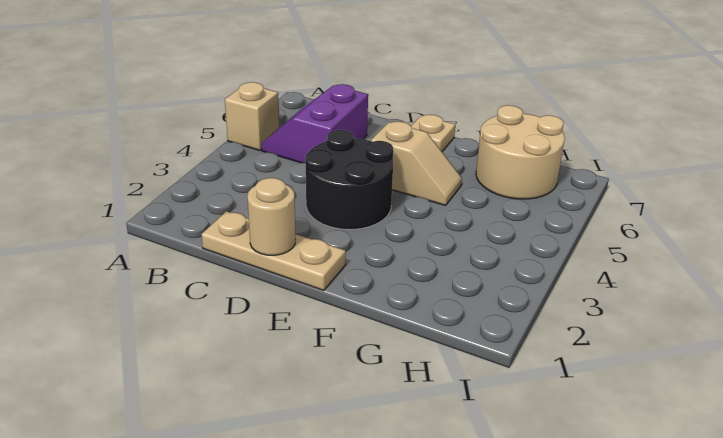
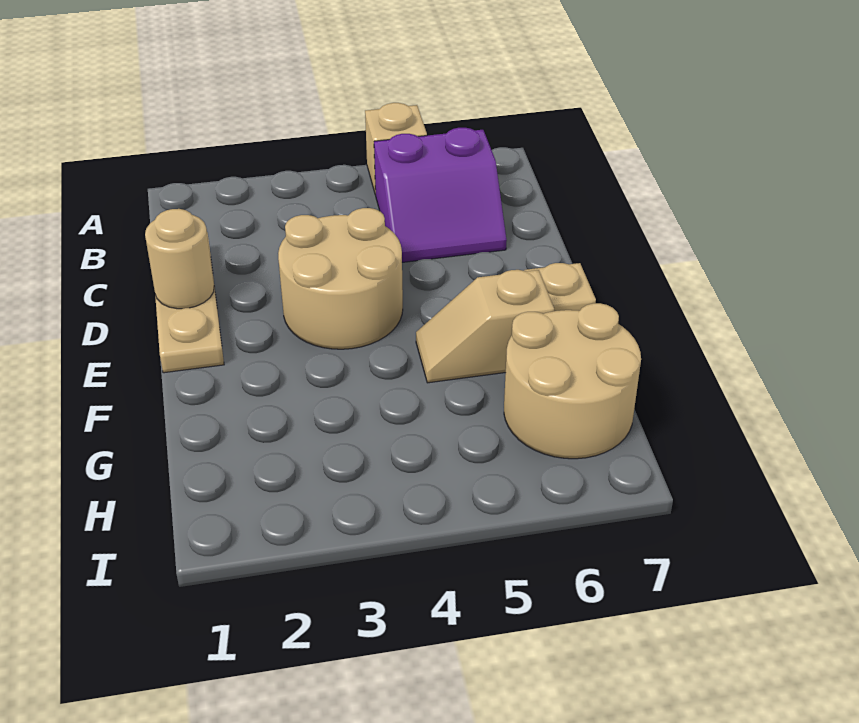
purple 2x2 slope [261,84,368,163] -> purple 2x2 slope turned to [374,128,507,262]
black 2x2 round brick [305,130,393,229] -> tan 2x2 round brick [278,208,403,349]
tan 1x2 slope [371,121,462,206] -> tan 1x2 slope turned to [416,270,554,383]

